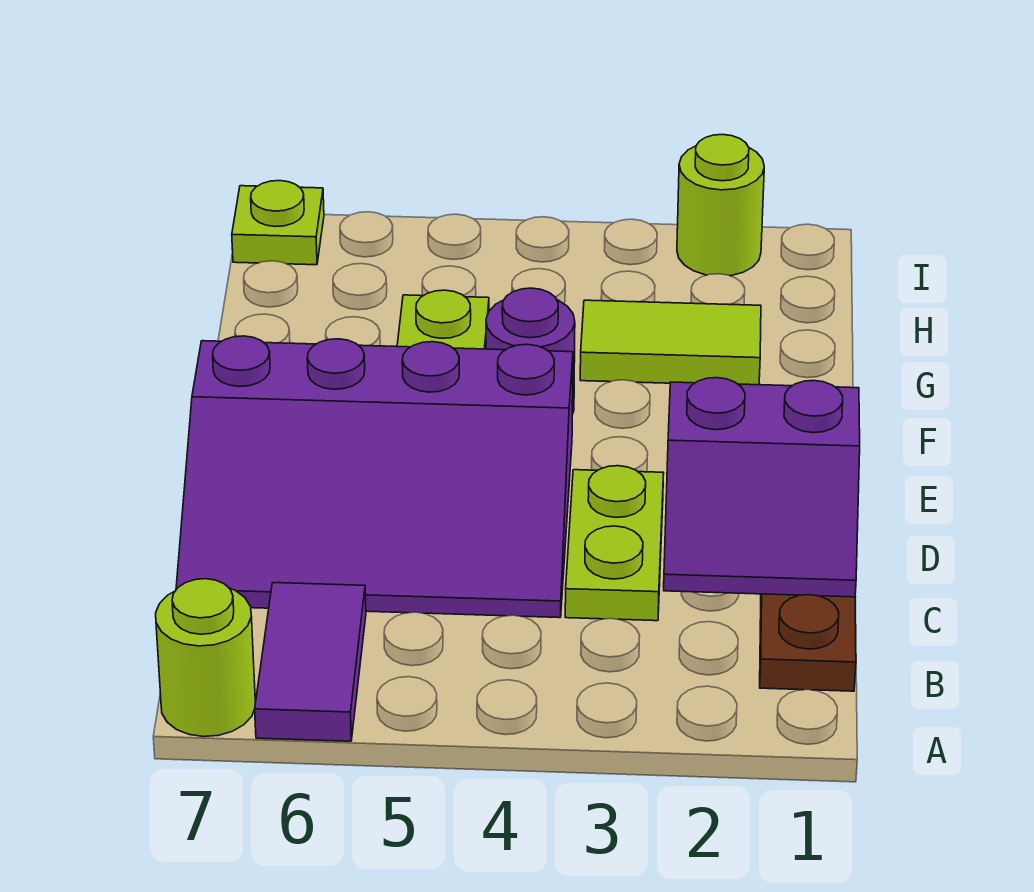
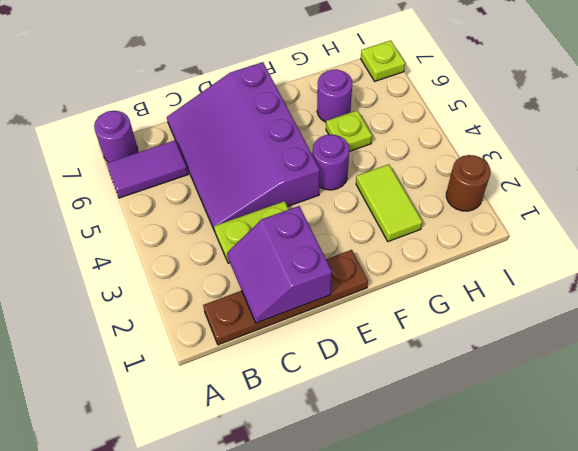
lime 1x1 round brick [156,579,255,737] -> purple 1x1 round brick [94,111,138,162]
none -> purple 1x1 round brick [317,69,352,122]
lime 1x1 round brick [677,134,764,276] -> brown 1x1 round brick [446,155,491,211]

